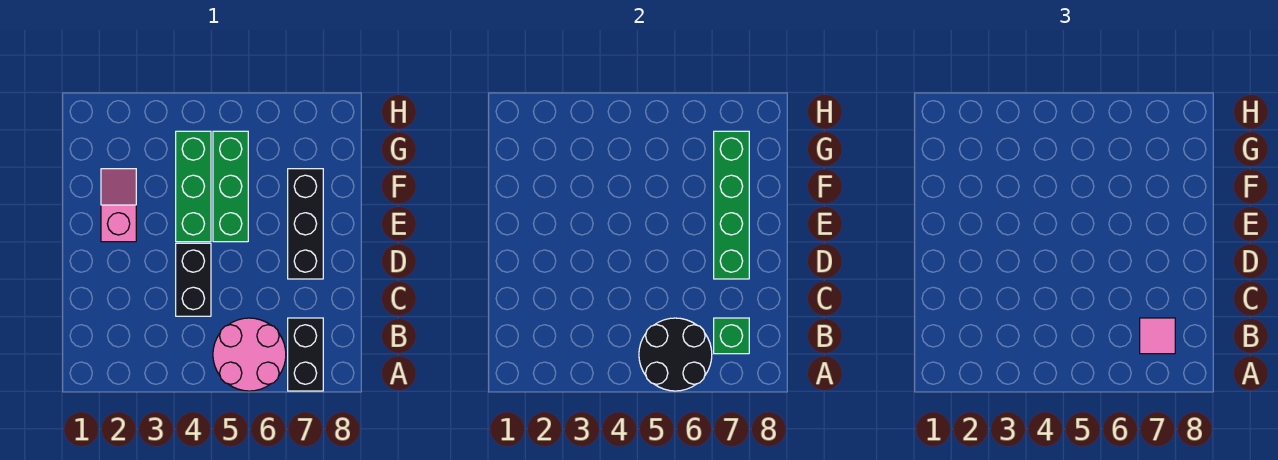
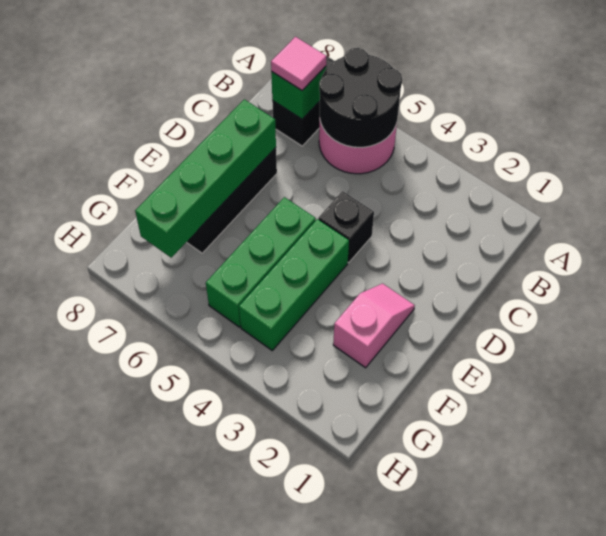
black 1x2 brick [176,243,211,316] -> black 1x1 brick [318,191,374,263]
pink 1x2 slope [101,169,136,242] -> pink 1x2 slope turned to [333,284,415,368]

